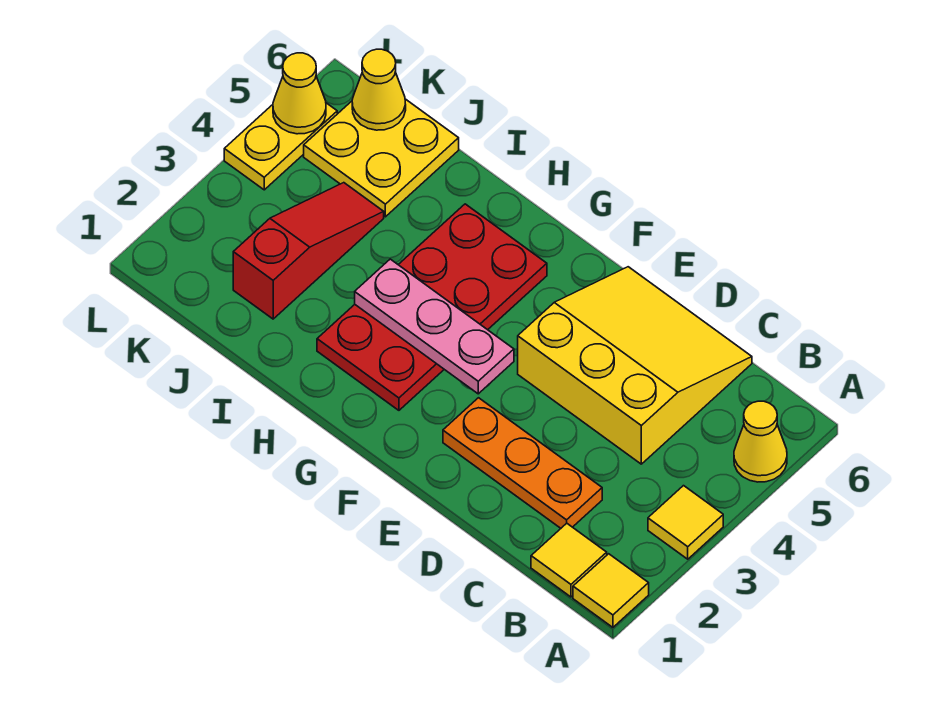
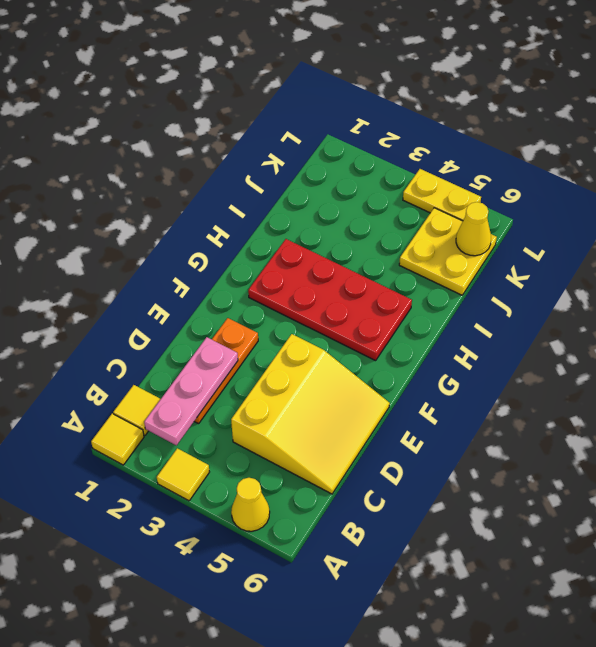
pink 1x3 plate [355,259,514,394] -> pink 1x3 plate moved to [144,337,238,445]
red 1x3 slope [233,183,384,319] -> none
yellow 1x1 cone [273,53,326,134] -> none

